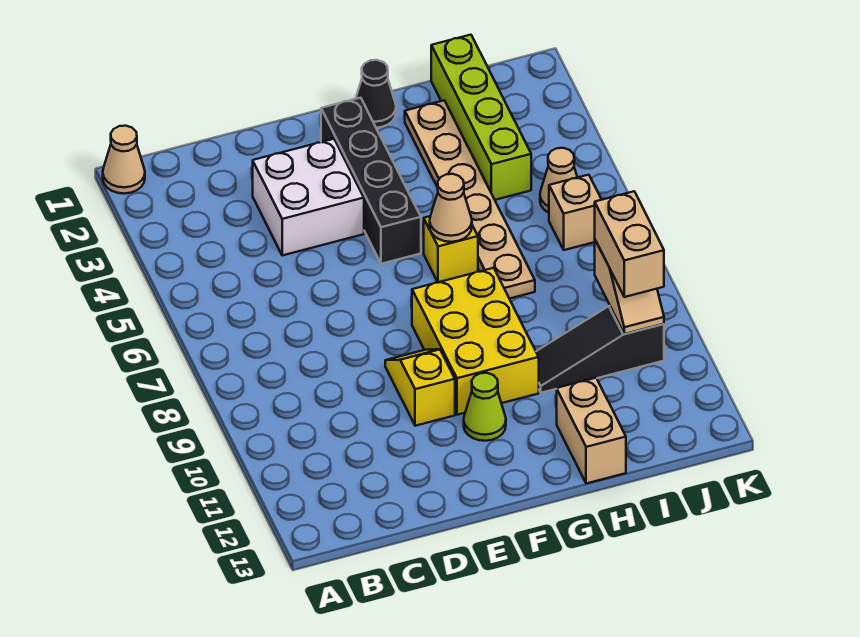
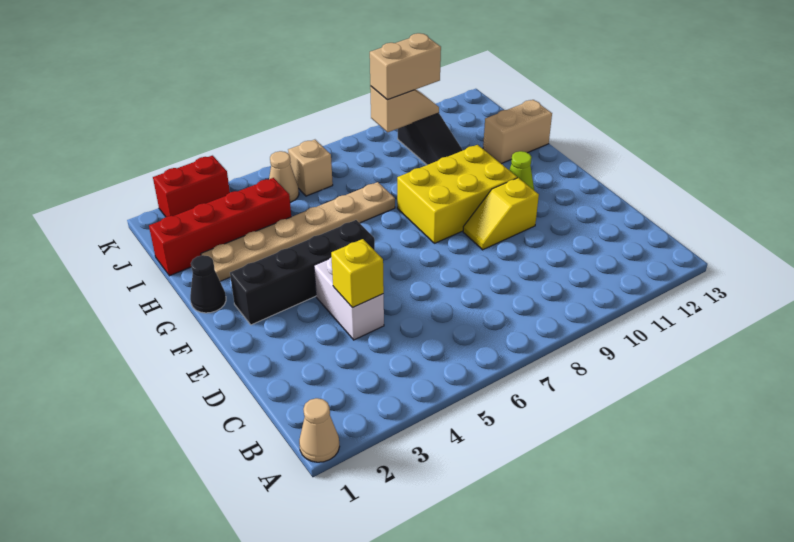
white 2x2 brick [253,139,364,255] -> white 1x2 brick [314,257,384,340]
yellow 1x1 brick [424,216,478,282] -> yellow 1x1 brick moved to [331,239,384,308]
tan 1x1 cone [430,174,472,242] -> none
lime 1x4 brick [431,35,531,200] -> red 1x4 brick [149,178,291,276]
none -> red 1x2 brick [153,156,230,217]

